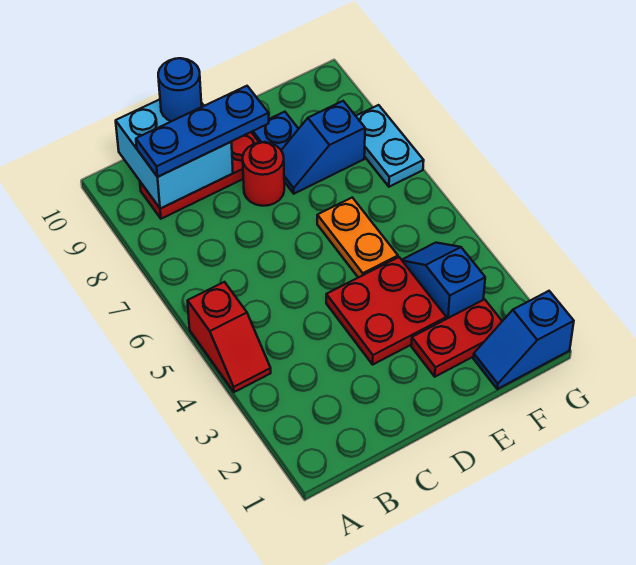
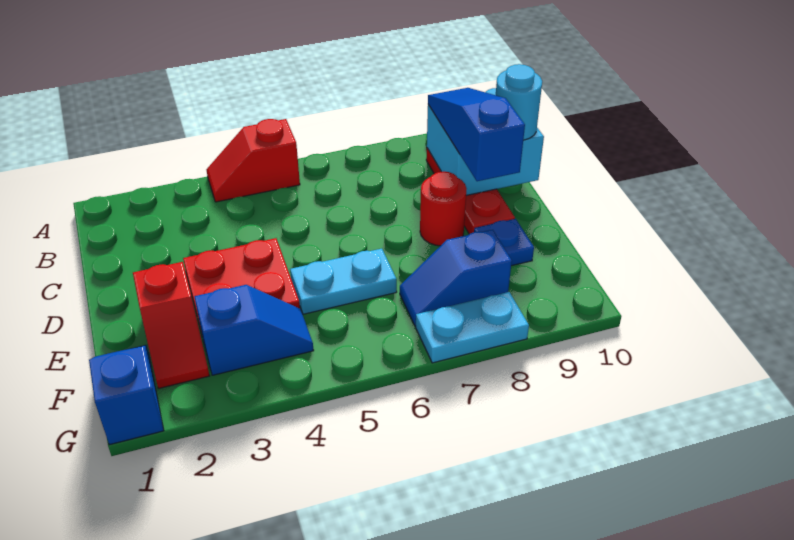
blue 1x3 plate [136,86,269,177] -> blue 1x3 slope [428,88,525,181]
blue 1x1 round brick [158,58,202,121] -> cyan 1x1 round brick [496,64,542,140]
red 1x2 plate [411,299,502,377] -> red 1x2 slope [133,262,209,388]
orange 1x2 plate [317,198,398,278] -> cyan 1x2 plate [290,249,397,314]
blue 1x2 slope [281,101,365,194] -> blue 1x2 slope turned to [400,230,512,326]

